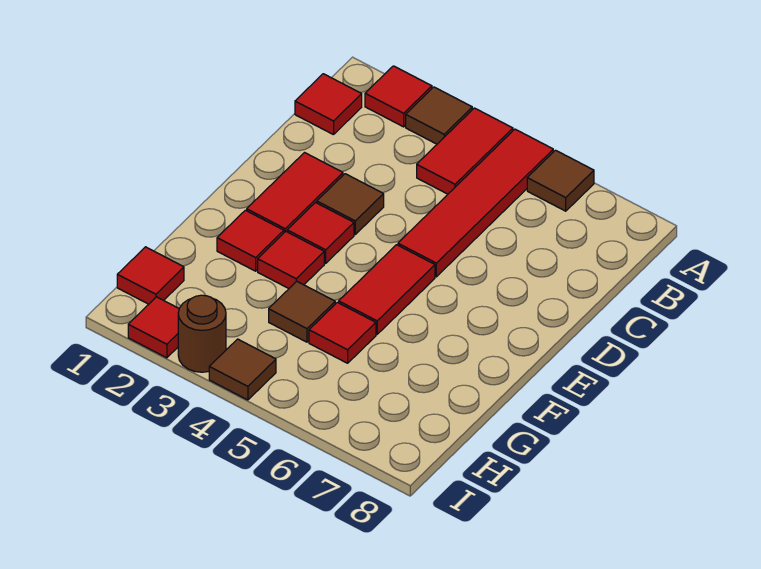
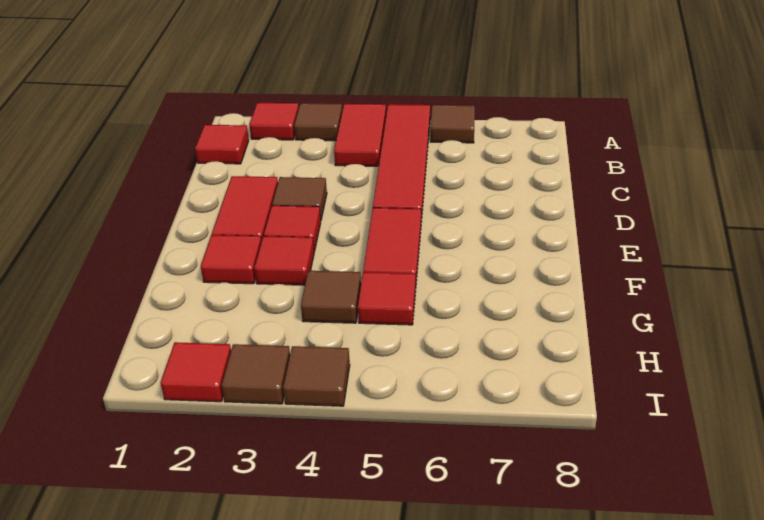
red 1x1 tile [117,247,184,304] -> none
brown 1x1 round brick [178,295,226,372] -> brown 1x1 tile [222,344,290,404]

